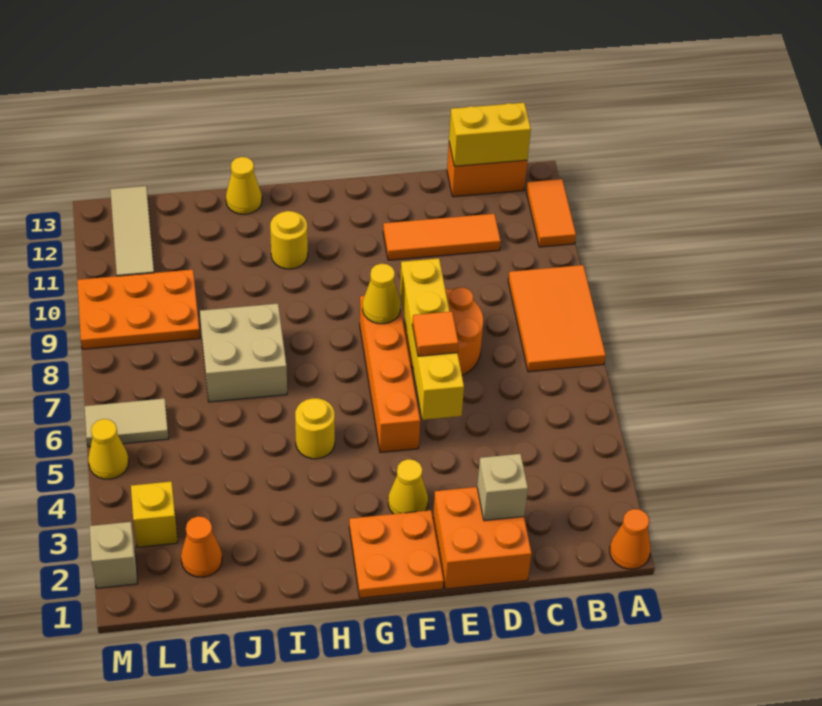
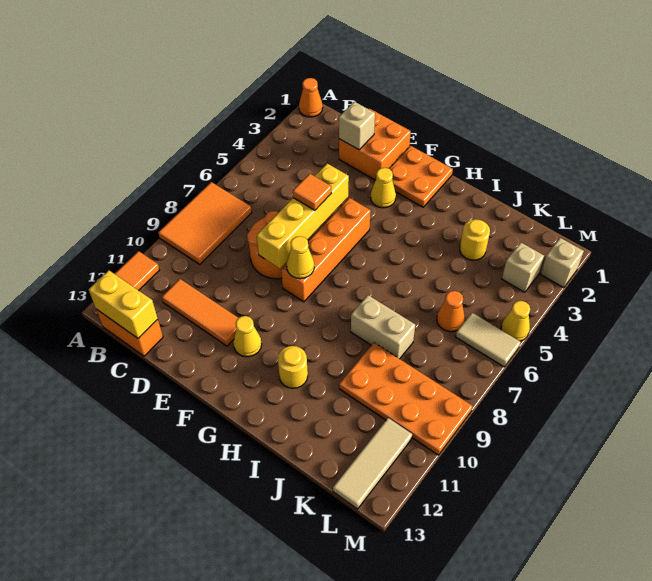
yellow 1x1 round brick [295,398,335,459] -> yellow 1x1 round brick moved to [460,219,490,260]
tan 2x2 brick [200,303,287,402] -> tan 1x2 brick [351,295,415,359]
yellow 1x1 cone [226,157,262,214] -> yellow 1x1 cone moved to [233,316,262,357]
orange 1x1 cone [181,516,222,577] -> orange 1x1 cone moved to [437,291,465,332]
orange 2x3 plate [77,270,200,349] -> orange 2x4 plate [339,343,473,455]
yellow 1x1 brick [131,481,178,547] -> tan 1x1 brick [502,243,544,292]

